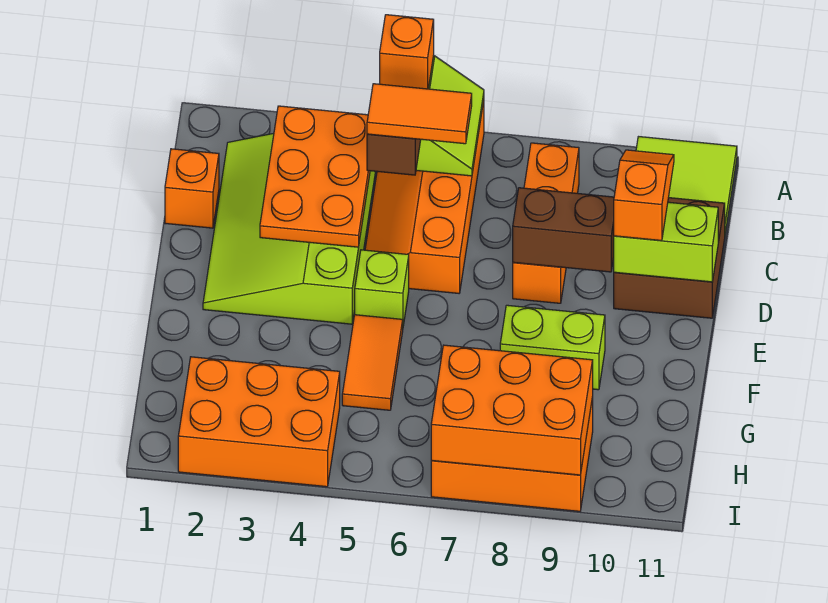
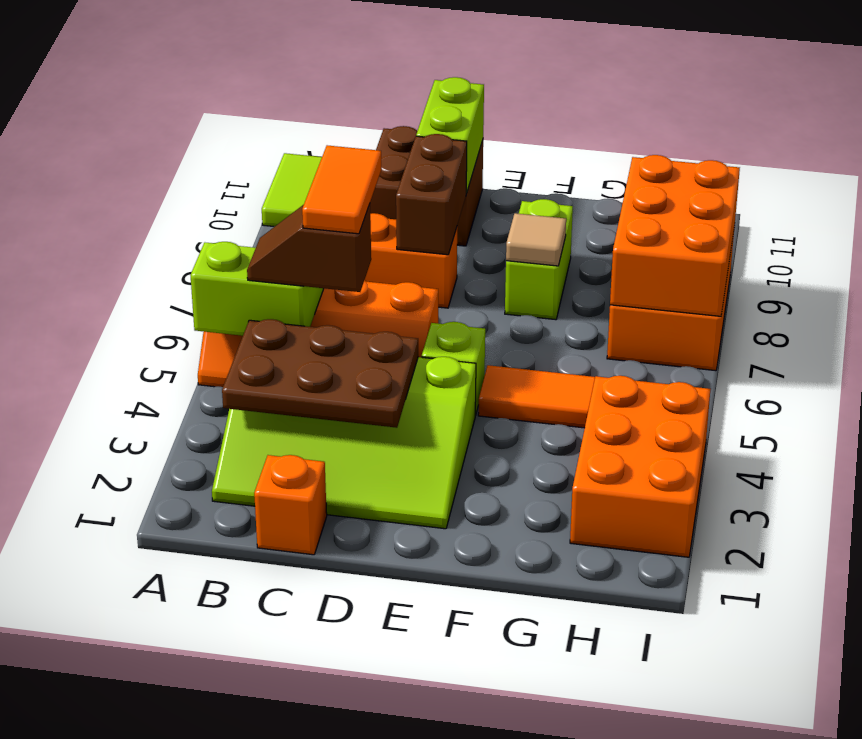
orange 1x1 brick [380,15,434,89] -> none
orange 2x3 plate [260,106,370,247] -> brown 2x3 plate [222,319,418,428]
orange 1x2 slope [614,150,674,241] -> none
none -> tan 1x1 tile [506,213,566,266]

